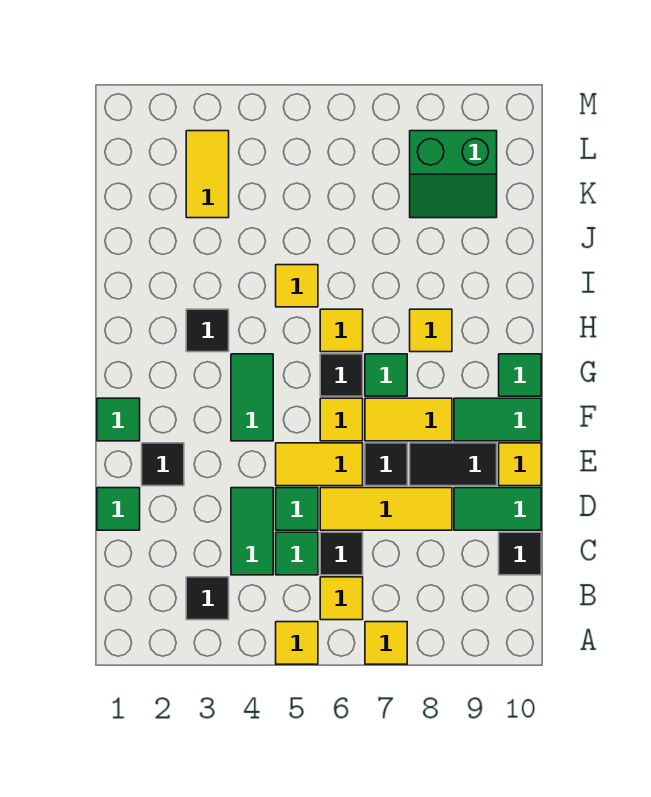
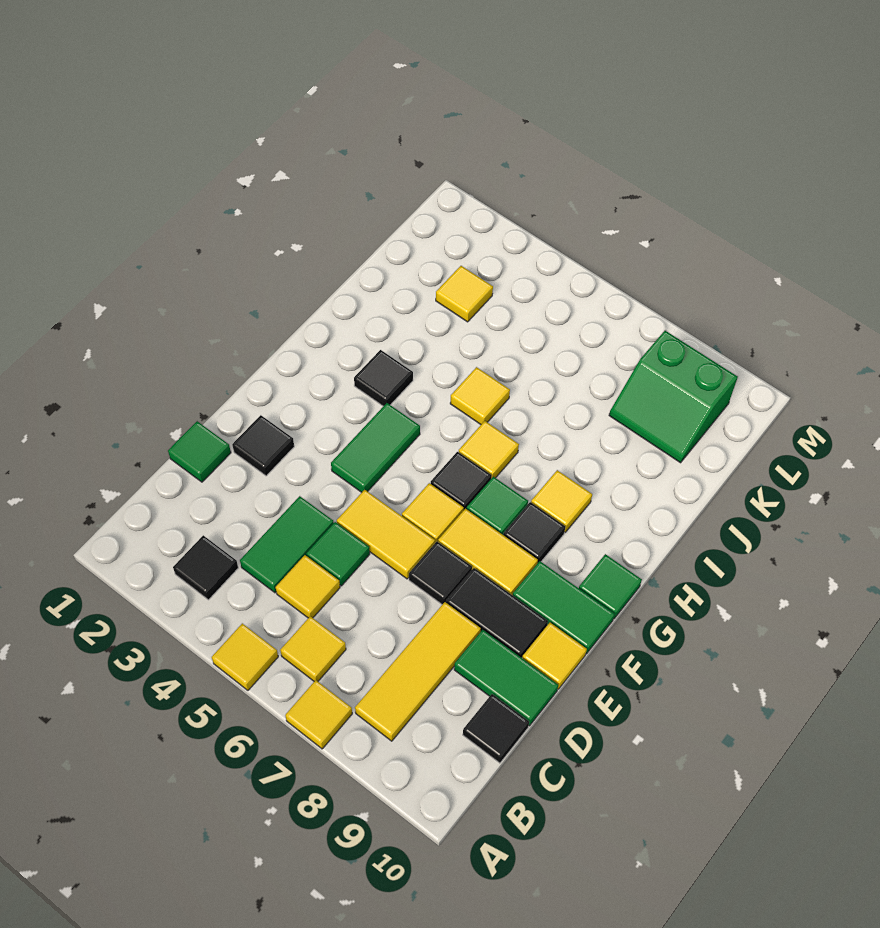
green 1x1 tile [276,532,318,575] -> yellow 1x1 tile [276,555,340,618]
black 1x1 tile [320,532,363,575] -> black 1x1 tile moved to [503,502,565,564]
yellow 1x3 tile [320,488,452,530] -> yellow 1x3 tile turned to [355,602,481,741]
green 1x1 tile [97,398,140,441] -> none
yellow 1x2 tile [186,131,229,218] -> yellow 1x1 tile [436,266,493,322]

